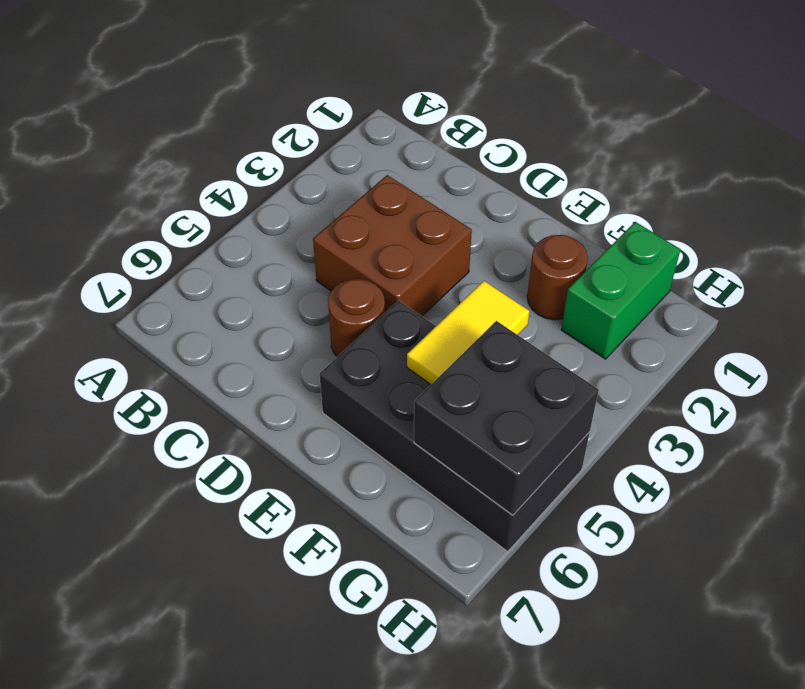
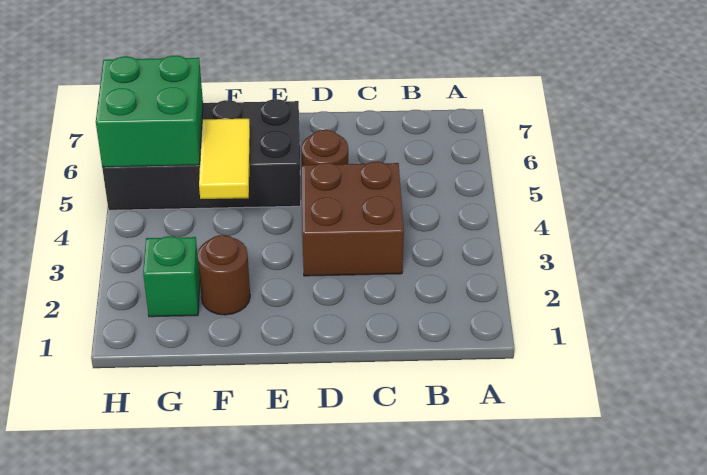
green 1x2 brick [561,222,680,359] -> green 1x1 brick [143,236,200,317]
black 2x2 brick [414,321,599,515] -> green 2x2 brick [96,56,203,167]

